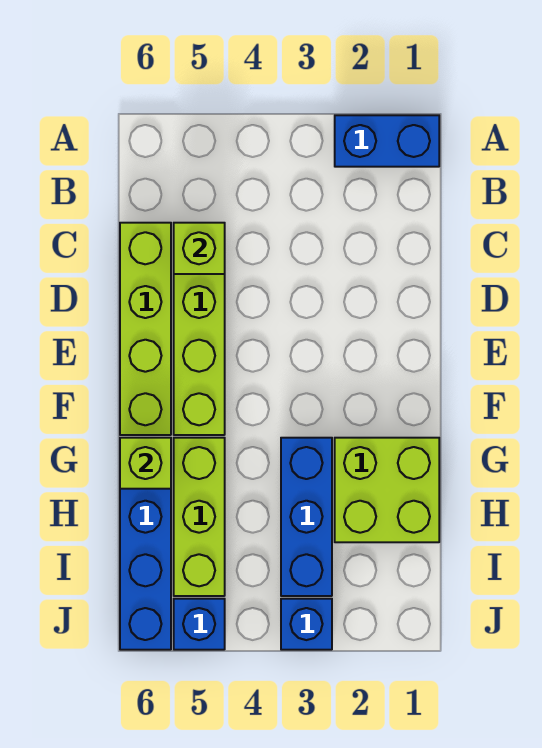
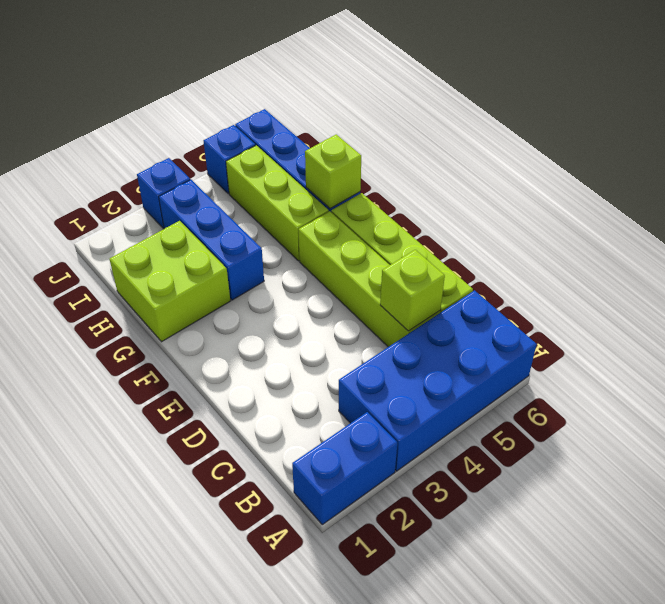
none -> blue 2x4 brick [339,290,537,471]

